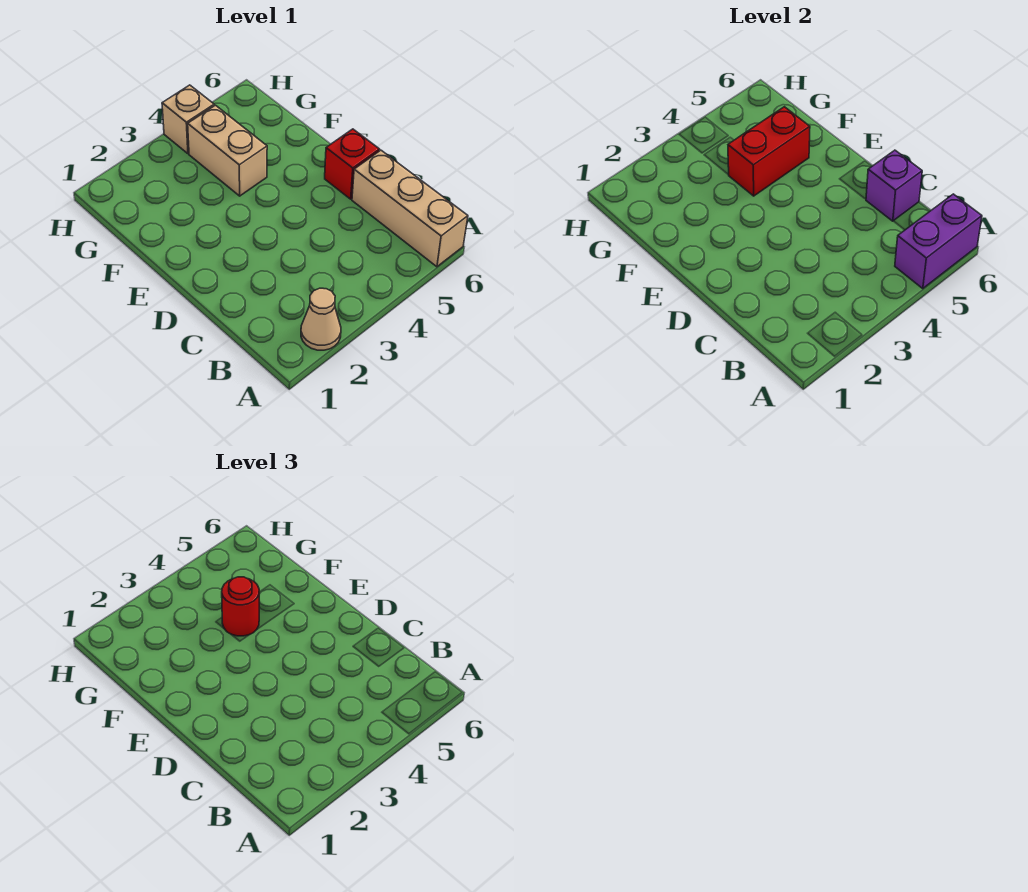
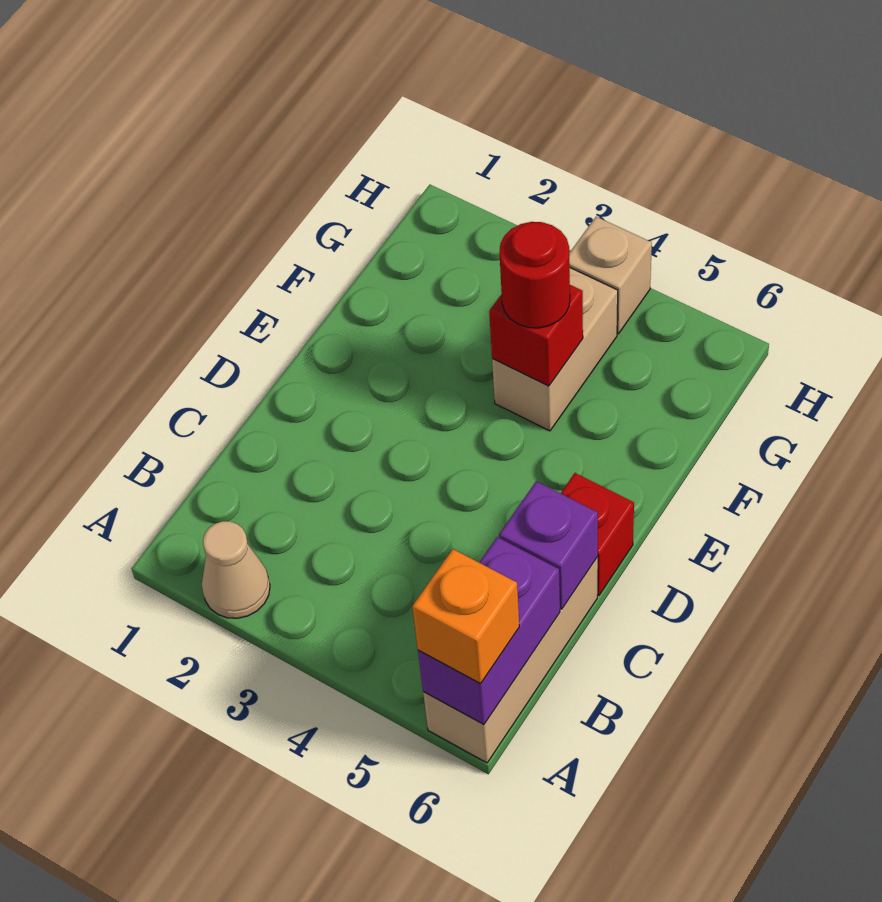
purple 1x2 brick [895,194,982,289] -> purple 1x2 brick turned to [418,537,560,725]
none -> orange 1x1 brick [412,549,519,684]
red 1x2 brick [728,107,810,196] -> red 1x1 brick [489,285,583,386]

